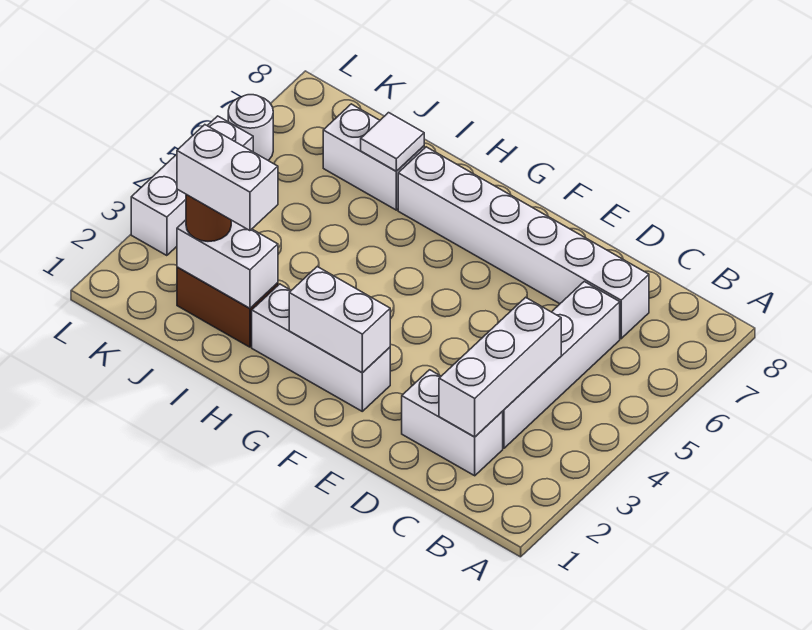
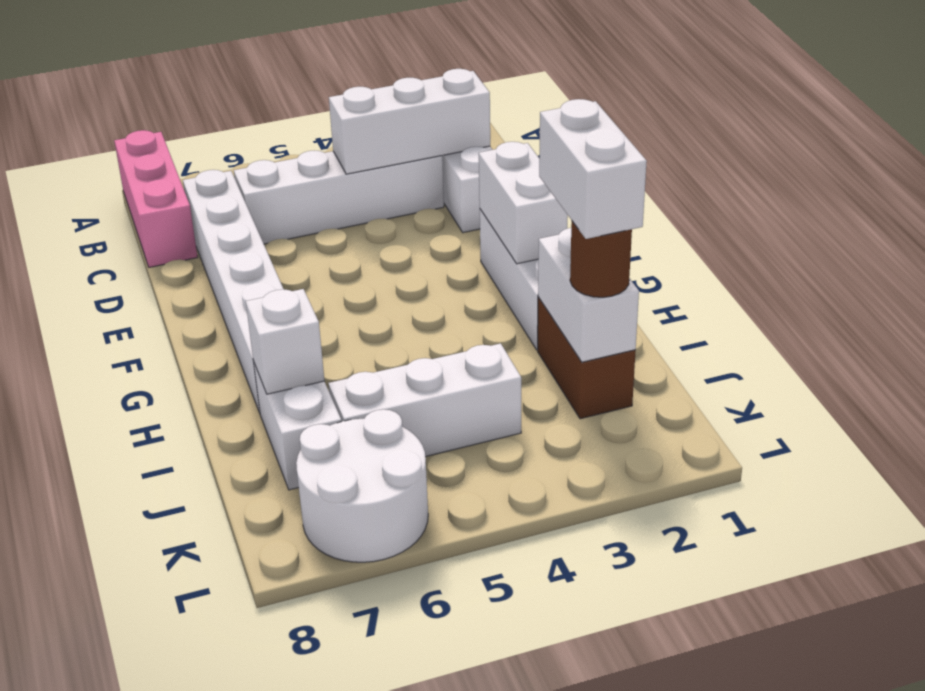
none -> pink 1x3 brick [114,130,198,267]
white 1x1 tile [361,113,424,171] -> white 1x1 brick [246,289,324,394]
white 1x3 brick [131,116,253,256] -> white 1x3 brick moved to [328,343,521,457]
white 1x1 round brick [228,95,273,161] -> white 2x2 round brick [296,409,428,562]

